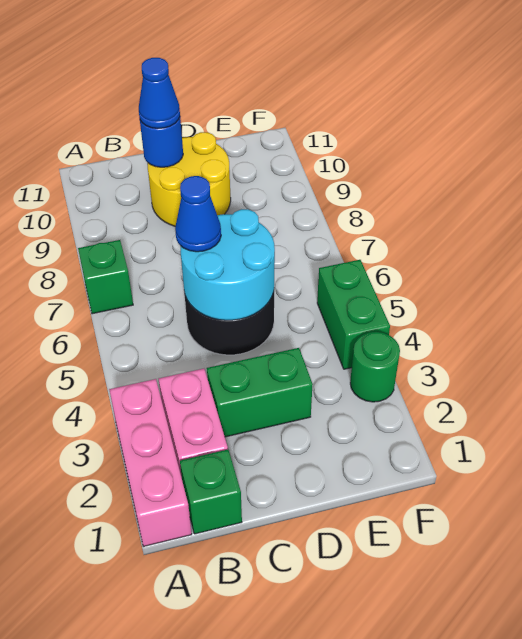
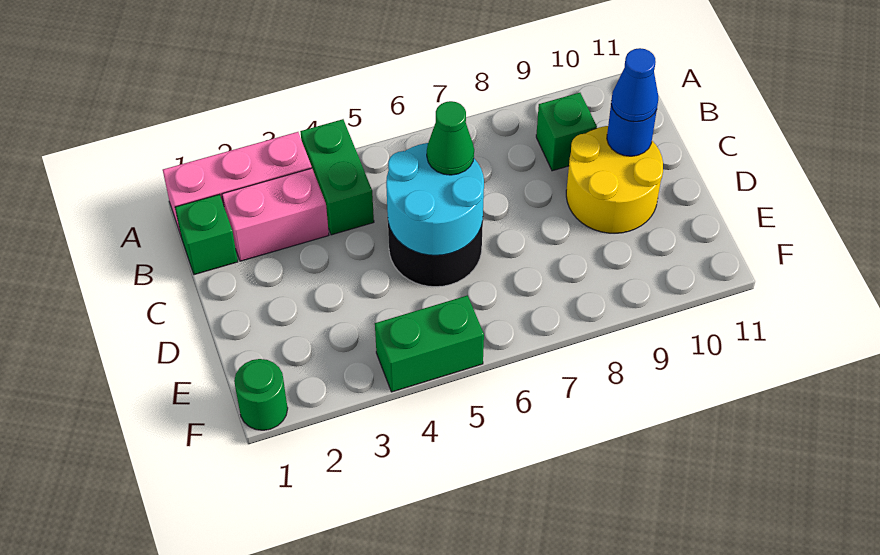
green 1x1 brick [78,240,133,314] -> green 1x1 brick moved to [536,93,597,171]
green 1x2 brick [207,348,313,437] -> green 1x2 brick moved to [300,119,374,235]
blue 1x1 cone [175,176,221,252] -> green 1x1 cone [427,101,474,175]
green 1x1 round brick [350,332,400,402] -> green 1x1 round brick moved to [234,359,288,430]

